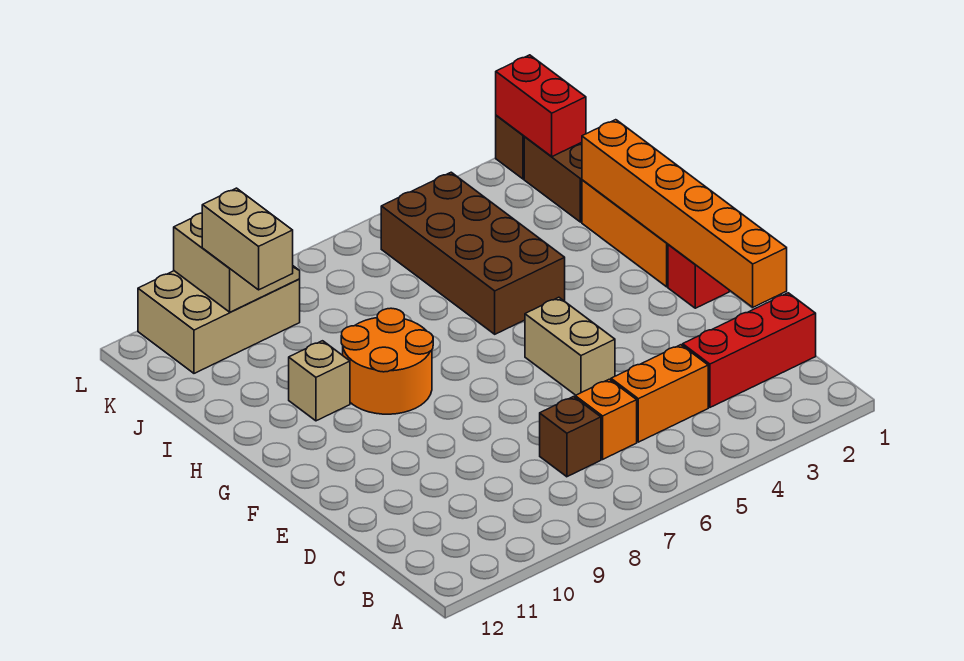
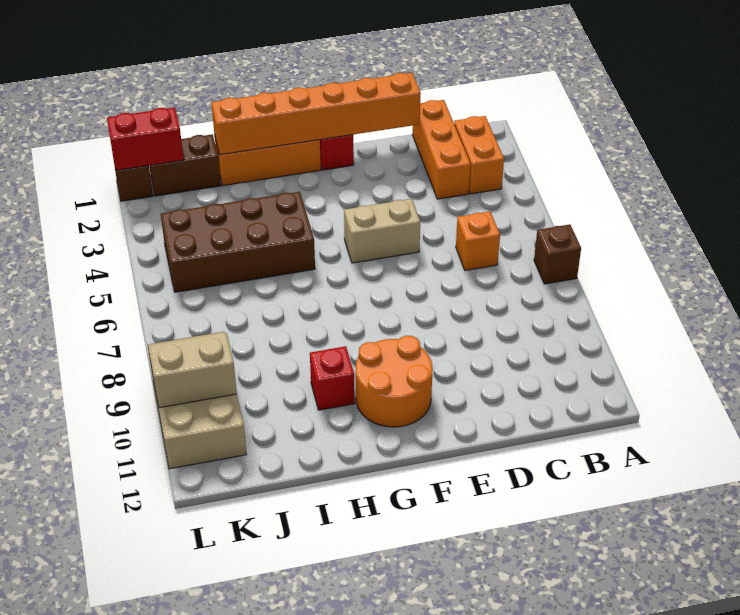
red 1x3 brick [683,293,816,407] -> orange 1x3 brick [412,100,471,199]
orange 1x2 brick [611,345,708,442] -> orange 1x2 brick moved to [454,116,504,194]
brown 1x1 brick [540,397,601,477] -> brown 1x1 brick moved to [534,225,581,284]
orange 2x2 round brick [341,308,433,414] -> orange 2x2 round brick moved to [356,336,433,427]
tan 1x1 brick [289,341,350,421] -> red 1x1 brick [310,346,355,410]
tan 1x2 brick [202,188,293,290] -> none

